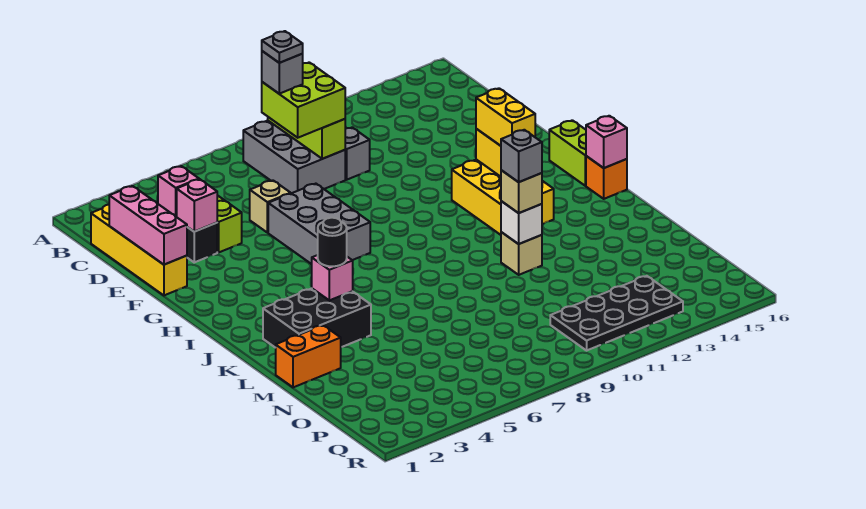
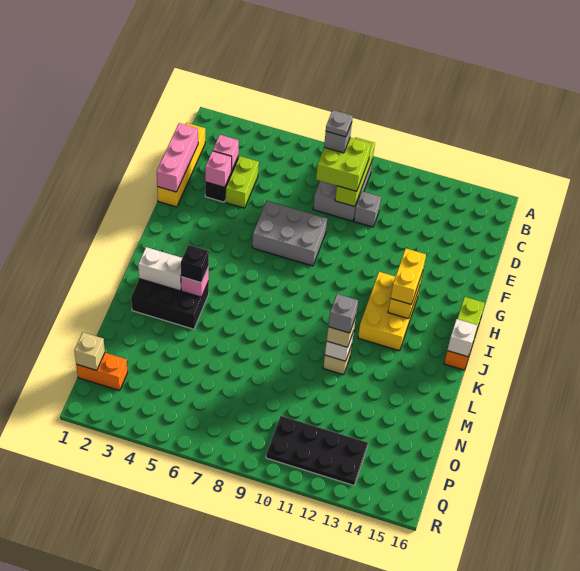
tan 1x1 brick [250,180,291,233] -> tan 1x1 brick moved to [74,332,105,370]
grey 2x3 brick [268,184,370,264] -> grey 2x3 brick turned to [252,201,327,266]
pink 1x1 brick [586,116,627,168] -> white 1x1 brick [447,319,477,357]
none -> white 1x2 brick [138,247,182,291]
black 1x1 round brick [318,218,347,266] -> black 1x1 brick [181,245,209,283]
orange 1x2 brick [276,325,341,387] -> orange 1x2 brick moved to [76,353,128,391]

